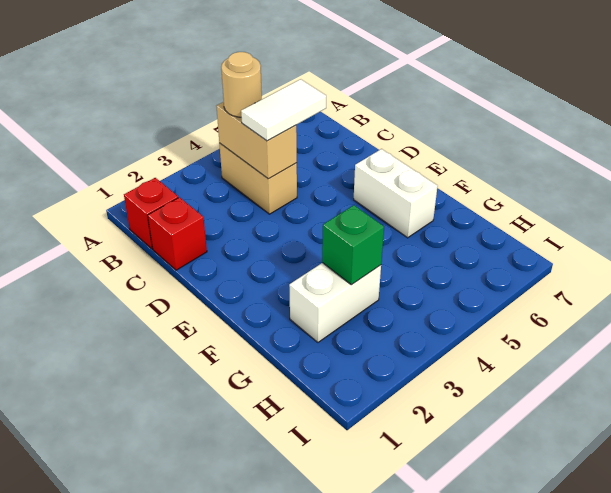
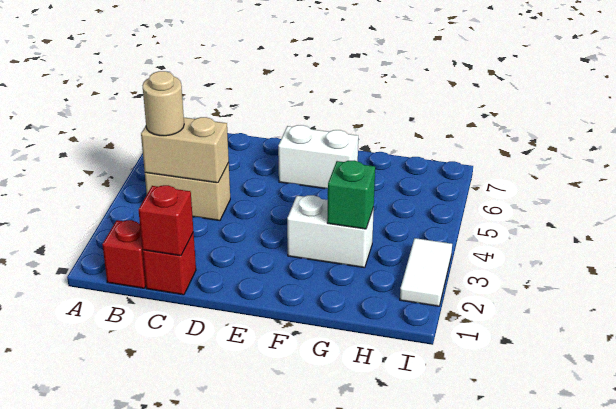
none -> red 1x1 brick [138,185,193,256]
white 1x2 tile [241,79,326,141] -> white 1x2 tile moved to [400,238,452,306]
white 1x2 brick [289,263,381,342] -> white 1x2 brick turned to [287,195,374,268]

